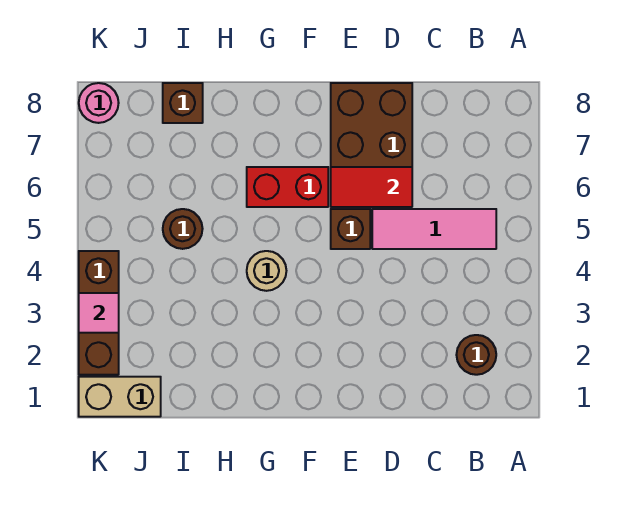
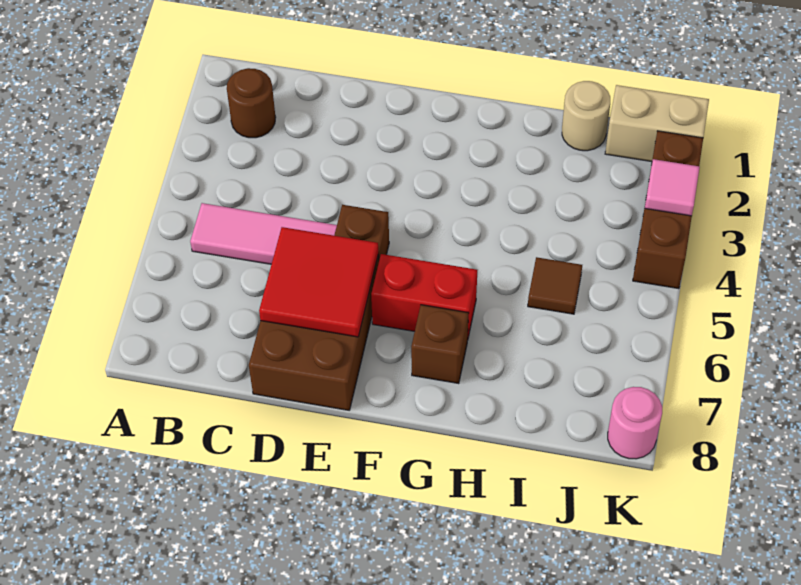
red 1x2 tile [331,167,412,207] -> red 2x2 tile [259,227,378,337]
tan 1x1 round brick [247,251,286,291] -> tan 1x1 round brick moved to [562,81,610,151]
brown 1x1 round brick [163,209,203,249] -> brown 1x1 tile [528,257,582,314]
brown 1x1 brick [163,83,203,123] -> brown 1x1 brick moved to [411,305,468,384]

